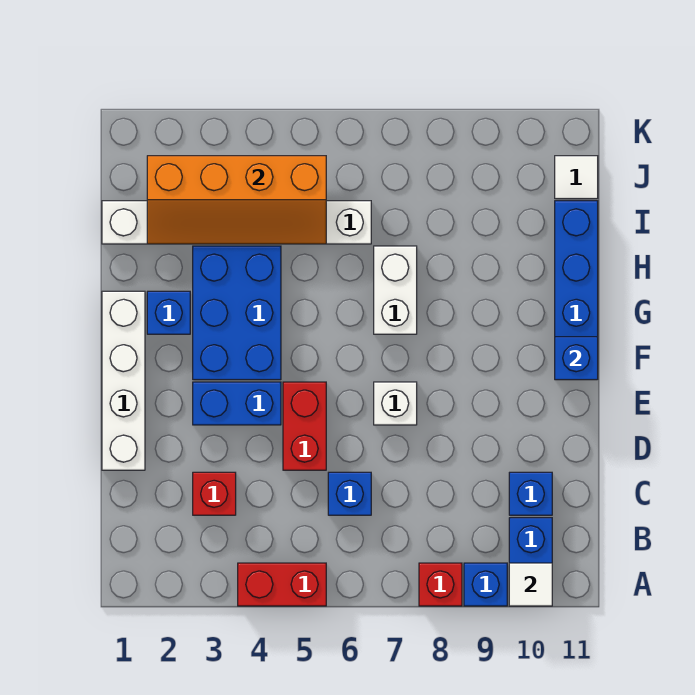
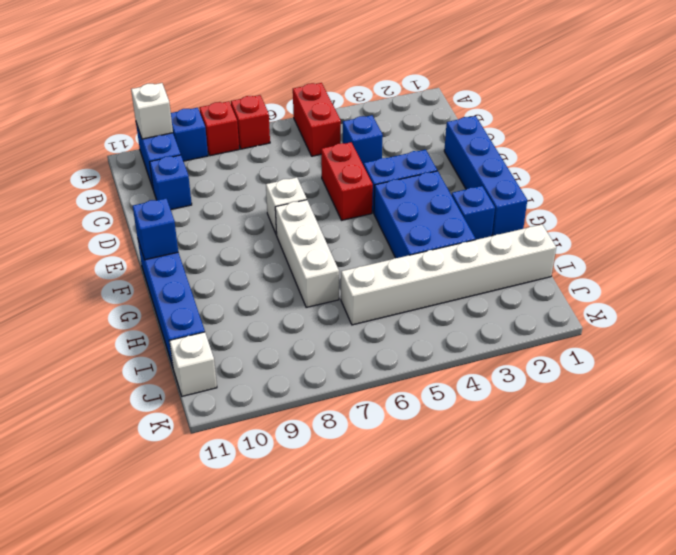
red 1x2 brick [238,563,326,606] -> red 1x2 brick turned to [293,83,341,156]
white 1x1 tile [509,563,552,606] -> white 1x1 brick [131,83,173,139]
red 1x1 brick [193,472,236,515] -> red 1x1 brick moved to [231,95,270,149]
blue 1x1 brick [328,472,371,515] -> blue 1x1 brick moved to [343,115,383,165]
white 1x4 brick [102,291,145,470] -> blue 1x4 brick [444,116,527,236]
white 1x2 brick [374,246,417,334] -> white 1x3 brick [275,200,339,307]
orange 2x4 slope [147,156,326,244] -> none
white 1x1 tile [555,156,598,199] -> white 1x1 brick [169,332,217,396]

